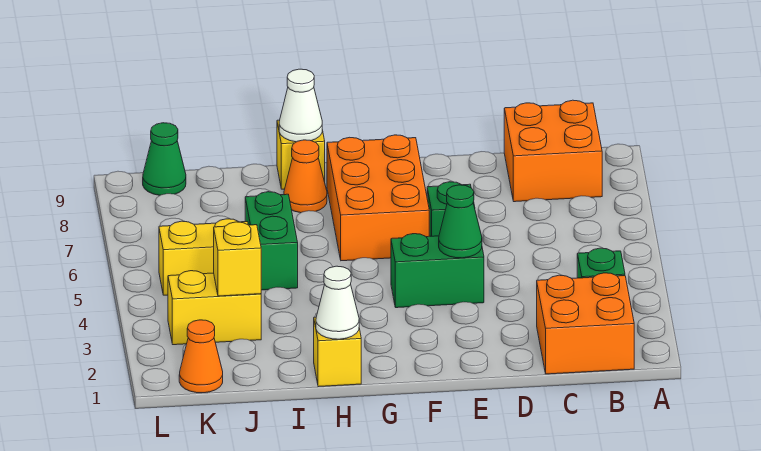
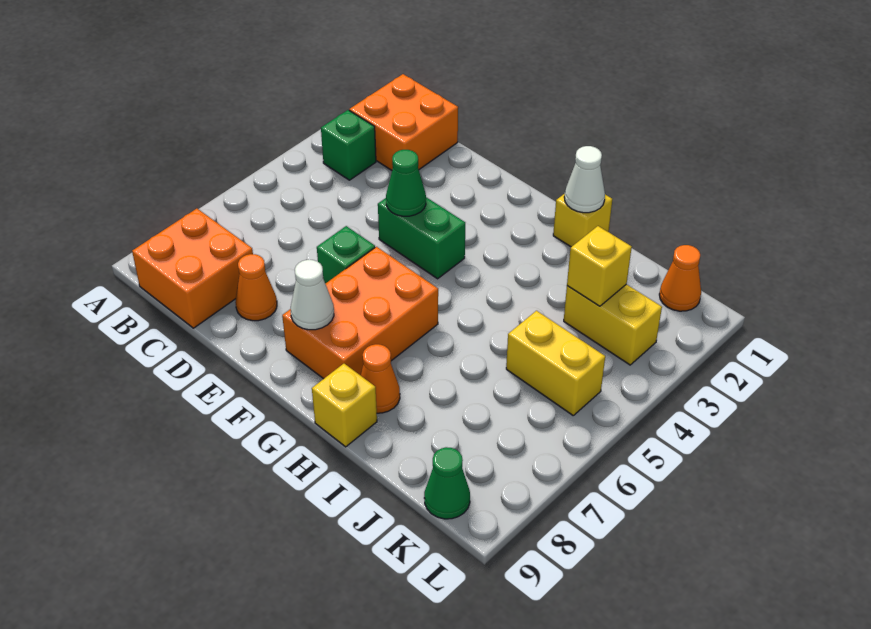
none -> orange 1x1 cone [235,254,277,321]
white 1x1 cone [279,69,322,142] -> white 1x1 cone moved to [291,260,334,330]
green 1x2 brick [245,192,298,290] -> none

